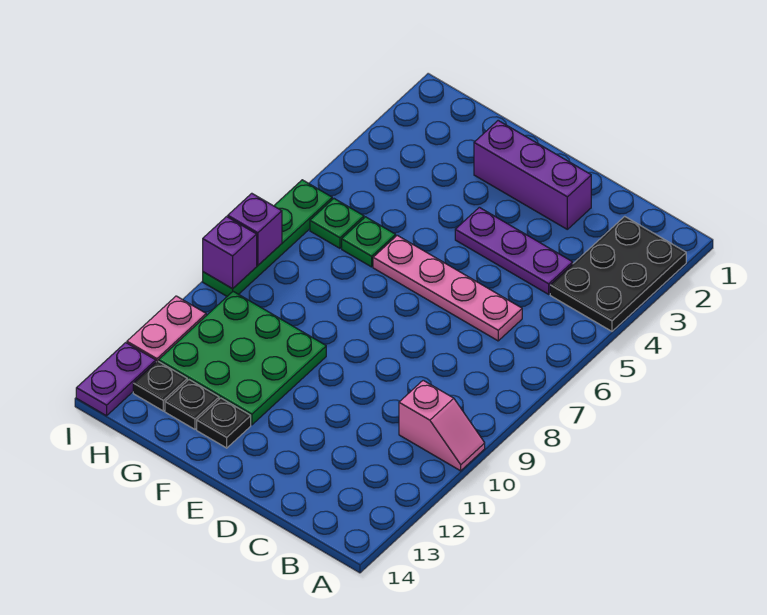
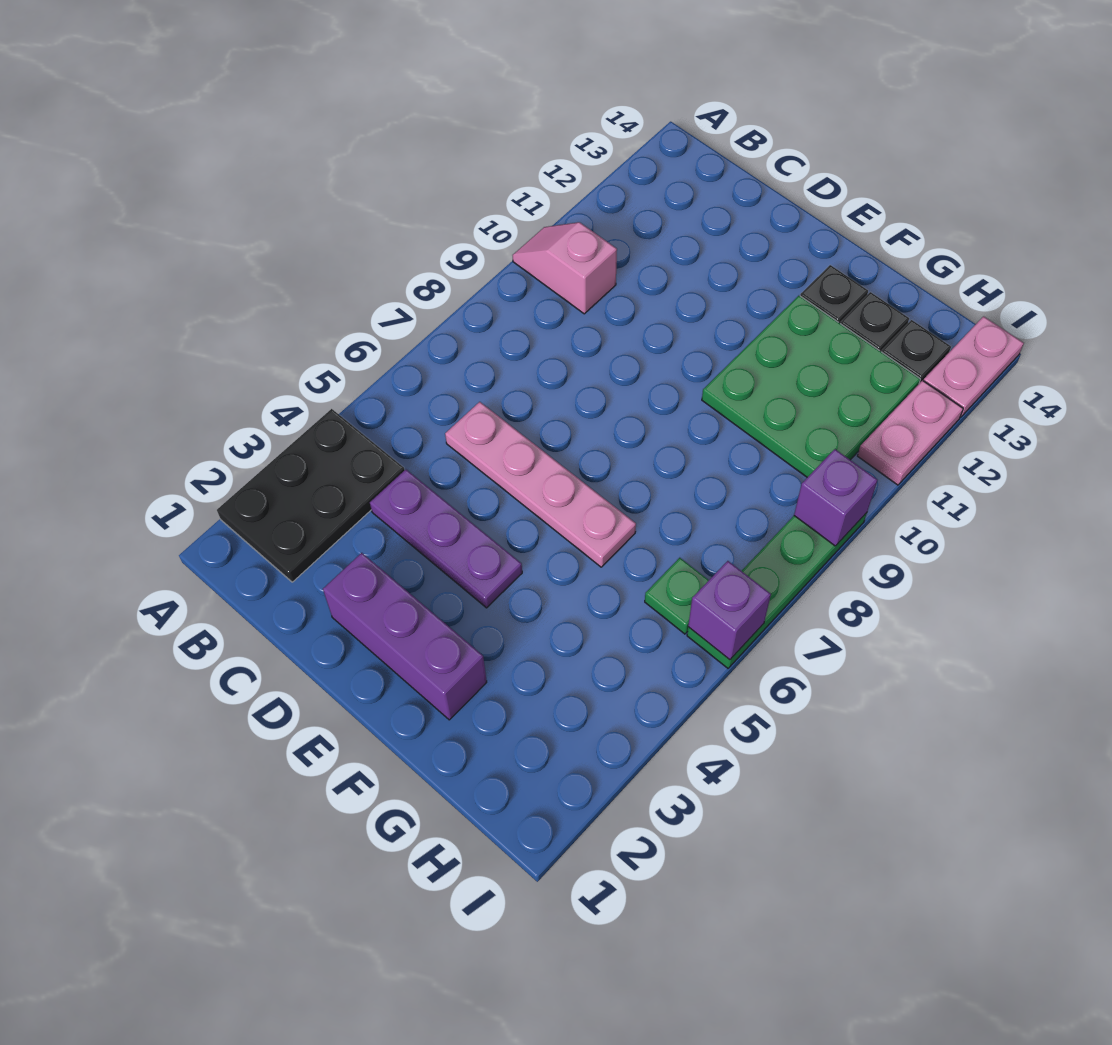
green 1x1 plate [342,217,396,267] -> none
purple 1x1 brick [228,193,282,265] -> purple 1x1 brick moved to [688,561,771,660]
purple 1x2 plate [76,343,156,416] -> pink 1x2 plate [923,316,1024,417]

